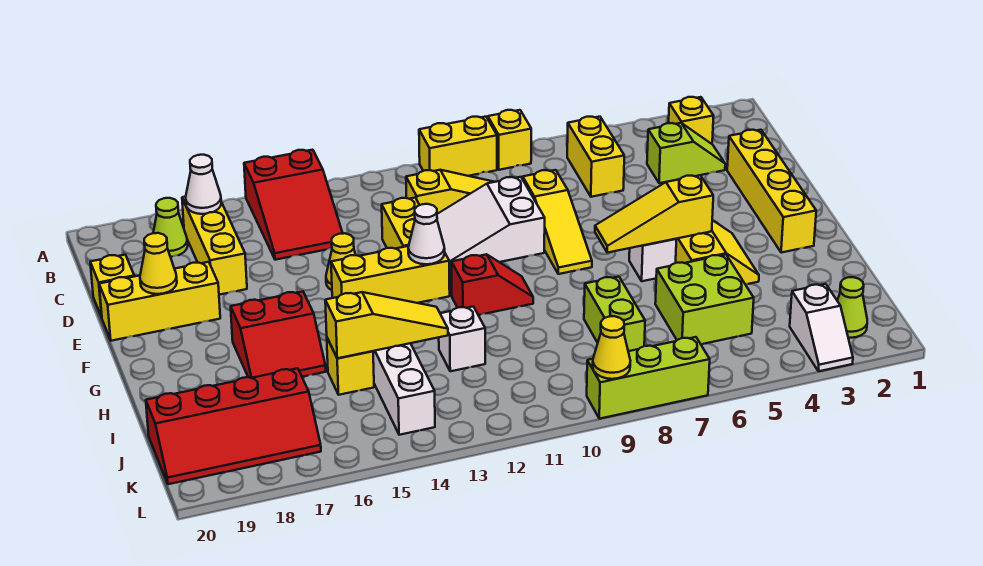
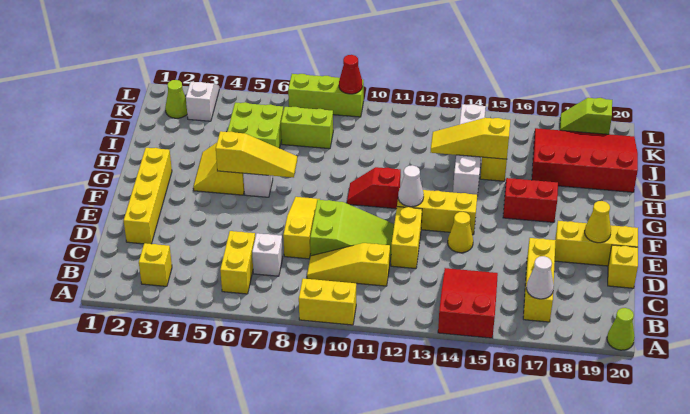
yellow 1x1 brick [488,110,531,170] -> none
lime 1x1 cone [153,198,188,257] -> lime 1x1 cone moved to [607,308,635,350]
lime 1x2 slope [647,123,725,183] -> lime 1x2 slope moved to [560,98,612,134]
white 2x3 slope [437,177,545,272] -> lime 2x3 slope [310,200,394,266]
lime 1x2 brick [584,277,645,351] -> lime 1x2 brick turned to [281,107,333,149]
white 1x1 brick [439,306,485,371] -> white 1x1 brick moved to [252,233,283,276]
red 2x4 slope [146,368,321,484] -> red 3x4 slope [532,128,638,192]
yellow 1x1 cone [593,316,630,379] -> red 1x1 cone [339,55,362,94]

